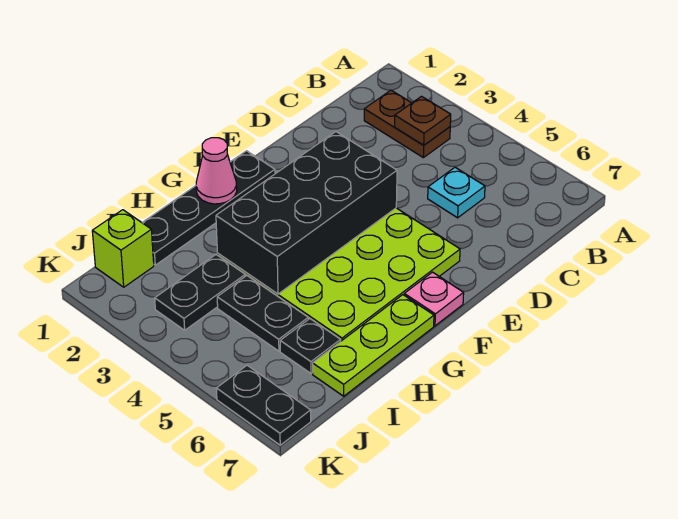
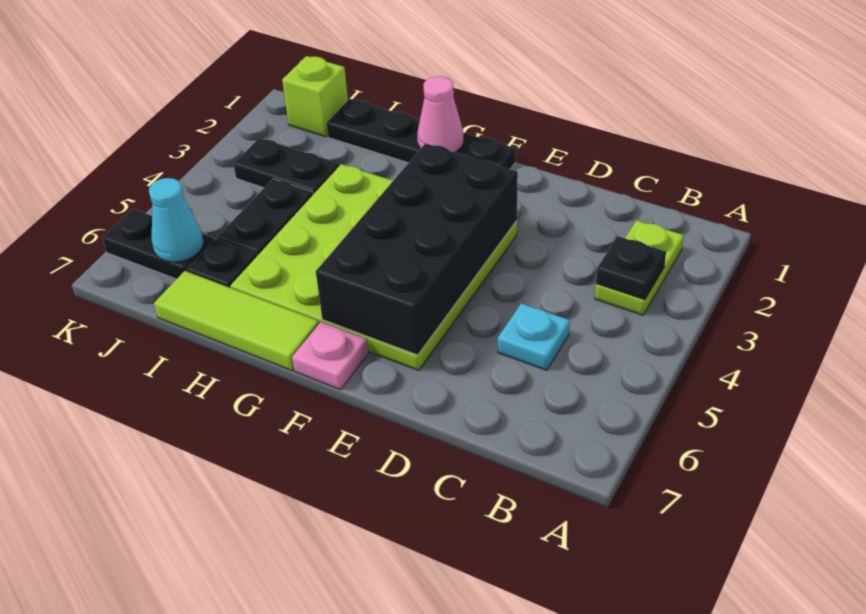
brown 1x2 plate [364,90,450,158] -> lime 1x2 plate [595,220,684,315]
brown 1x1 plate [395,96,451,145] -> black 1x1 plate [596,236,666,300]
black 2x4 brick [216,132,397,294] -> black 2x4 brick turned to [316,144,518,355]
lime 1x3 plate [313,295,434,396] -> lime 1x3 tile [154,271,319,371]
none -> cyan 1x1 cone [149,178,204,262]
black 1x2 plate [216,365,311,445] -> black 1x2 plate turned to [102,209,214,279]

